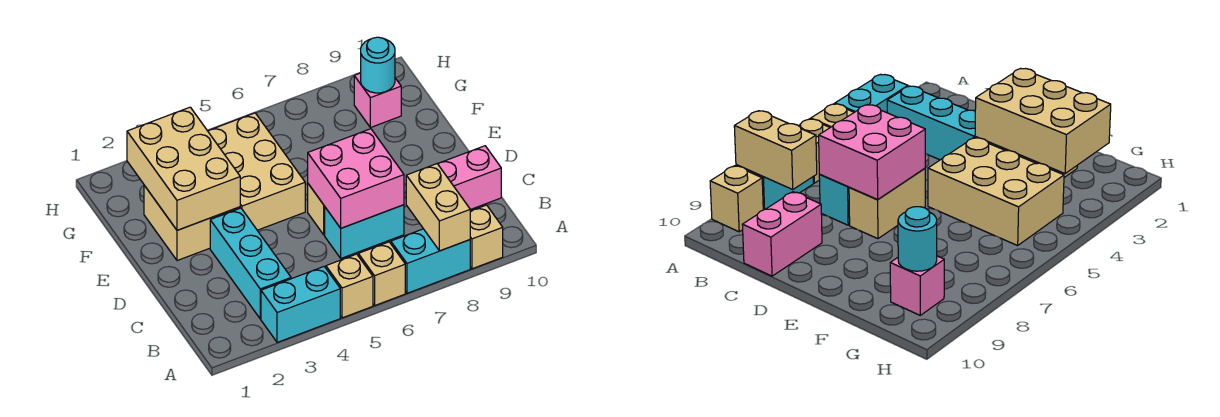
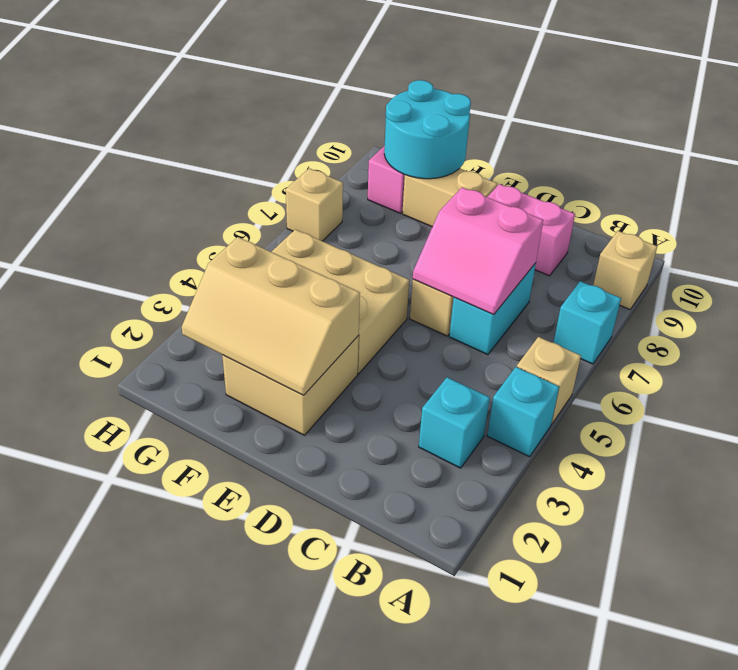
cyan 1x2 brick [261,267,340,342] -> cyan 1x1 brick [487,367,559,457]
tan 1x1 brick [358,242,405,305] -> tan 1x1 brick moved to [286,168,343,241]
cyan 1x2 brick [391,229,470,293] -> cyan 1x1 brick [553,281,621,364]
tan 1x2 brick [406,164,470,251] -> tan 1x2 brick moved to [402,168,497,227]
cyan 1x3 brick [210,208,291,319] -> cyan 1x1 brick [419,377,490,468]
pink 2x2 brick [308,129,404,228] -> pink 2x2 slope [413,188,543,315]
pink 1x2 brick [438,146,501,210] -> pink 1x2 brick turned to [487,184,575,276]
tan 2x3 brick [127,107,240,230] -> tan 2x3 slope [182,237,360,395]
cyan 1x1 round brick [361,37,395,93] -> cyan 2x2 round brick [384,80,471,179]

